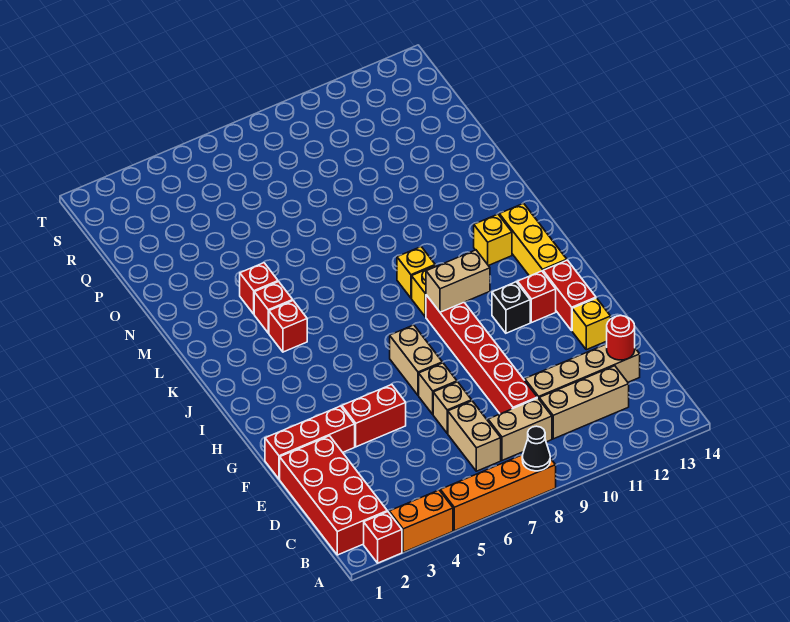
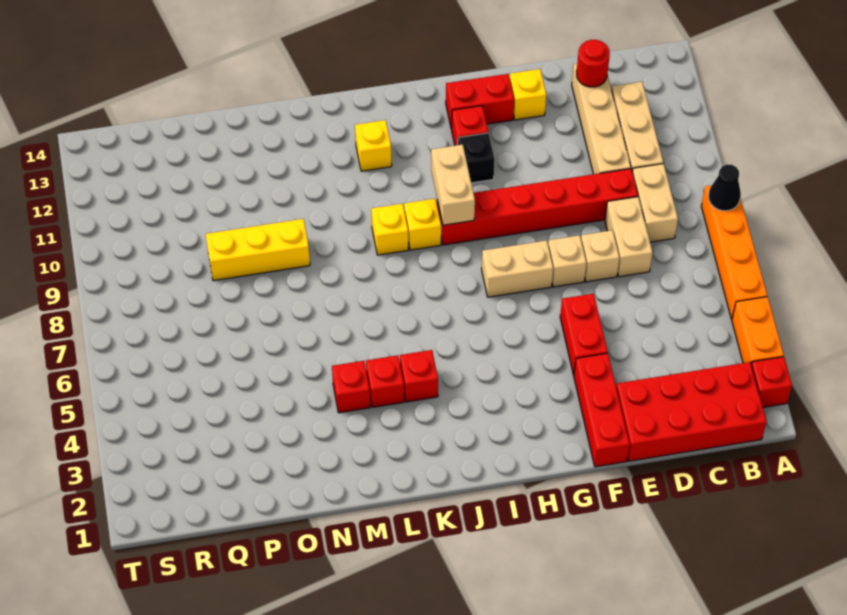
tan 1x2 brick [448,401,501,471] -> tan 1x2 brick turned to [605,197,653,277]
yellow 1x3 brick [499,203,567,276] -> yellow 1x3 brick moved to [206,219,310,281]

